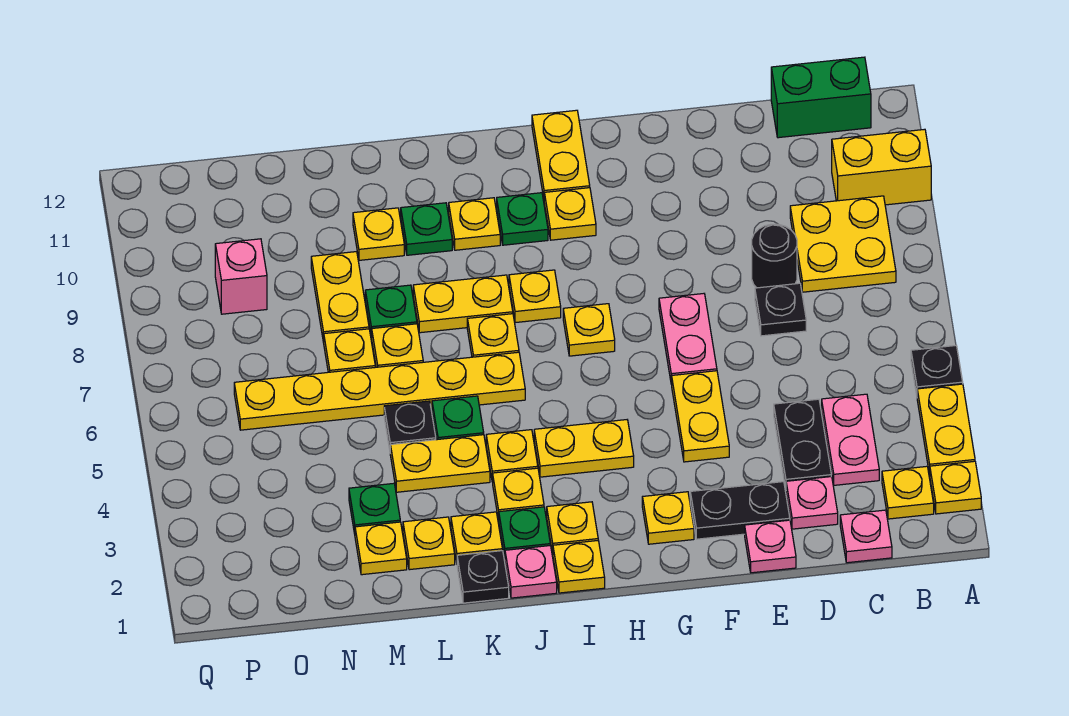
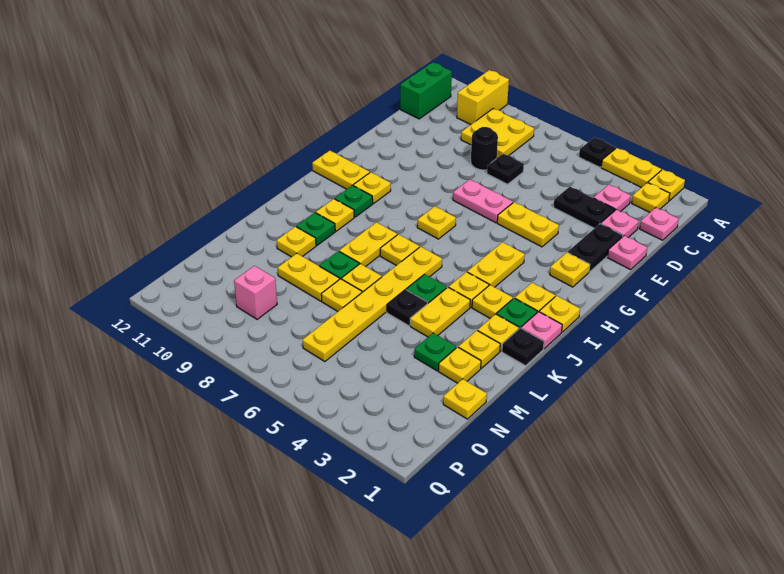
pink 1x2 plate [822,394,879,485] -> pink 1x1 plate [594,185,631,212]
yellow 1x1 plate [509,270,561,323] -> yellow 1x1 plate moved to [443,379,487,419]

